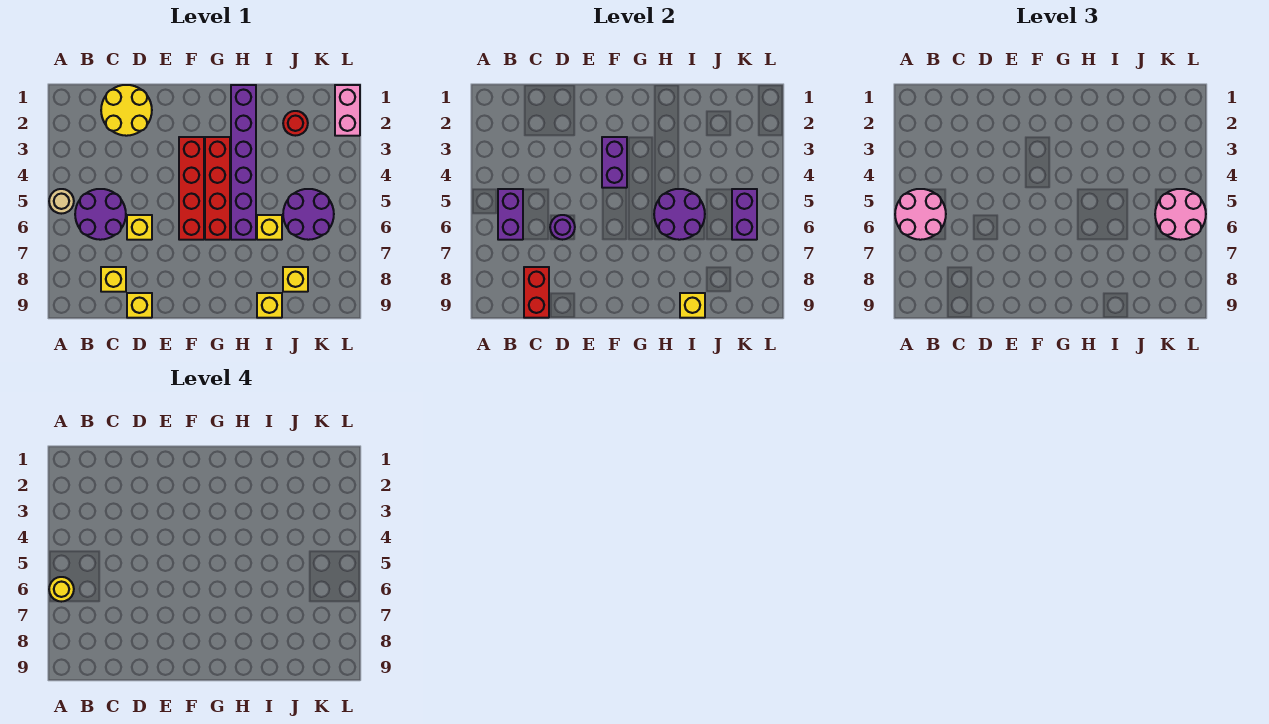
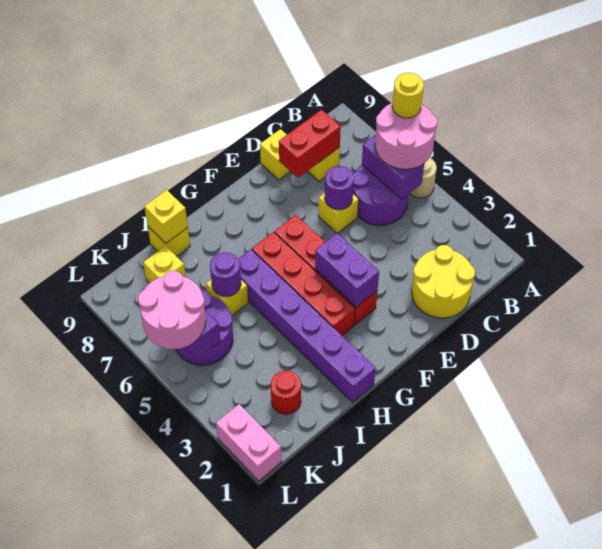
red 1x2 brick [524,267,549,318] -> red 1x2 brick turned to [279,110,341,178]
purple 2x2 round brick [654,189,705,240] -> purple 1x1 round brick [210,252,241,297]

